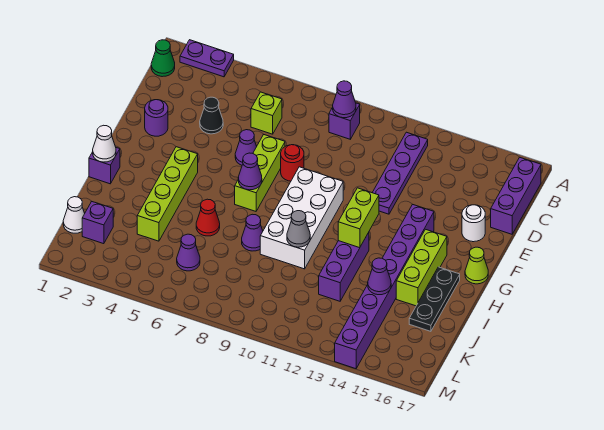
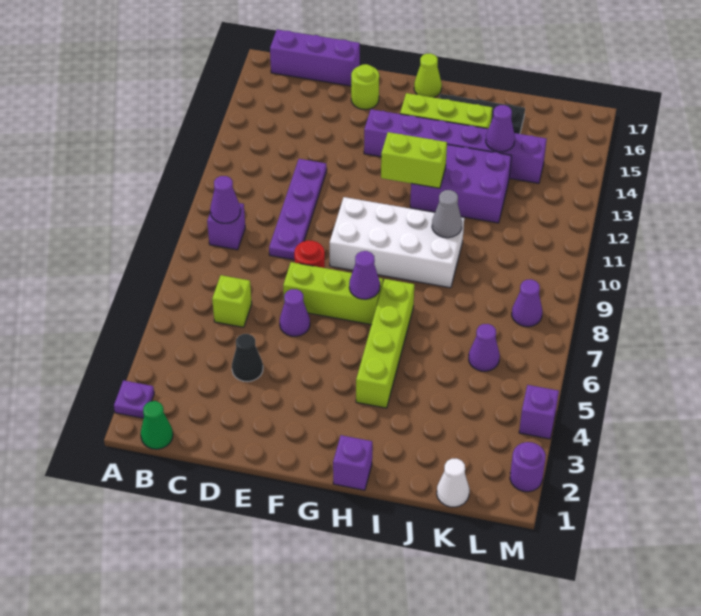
purple 1x2 plate [180,40,234,77] -> purple 1x1 plate [114,380,154,418]
purple 1x4 plate [372,132,428,214] -> purple 1x4 plate turned to [269,159,327,260]
purple 1x1 round brick [145,100,168,136] -> purple 1x1 round brick moved to [510,442,546,492]
white 1x1 round brick [462,205,485,242] -> lime 1x1 round brick [351,64,379,110]
purple 1x8 brick [335,204,434,369] -> purple 1x6 brick [364,109,547,183]
lime 1x4 brick [137,147,198,241] -> lime 1x4 brick turned to [356,279,414,408]
white 1x1 cone [93,125,116,162] -> none
purple 1x3 brick [319,232,369,301] -> purple 2x3 brick [410,145,511,223]
red 1x1 cone [196,199,220,236] -> none
purple 1x1 cone [242,214,263,251] -> purple 1x1 cone moved to [512,279,542,327]
purple 1x1 brick [82,201,113,244] -> purple 1x1 brick moved to [519,385,559,439]

